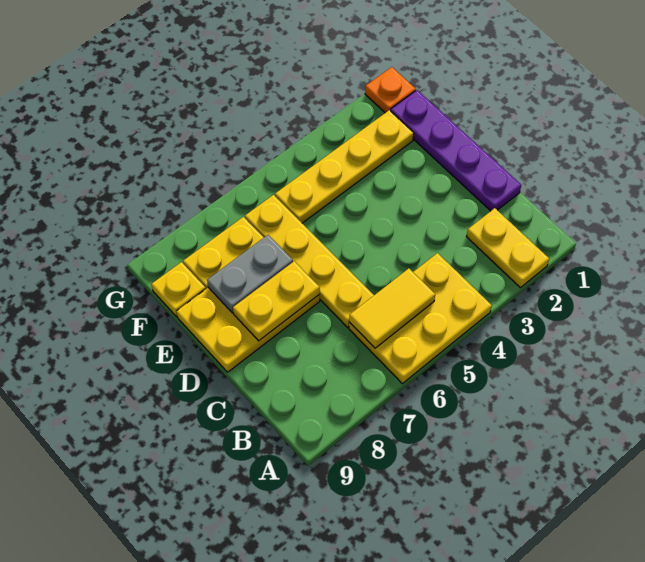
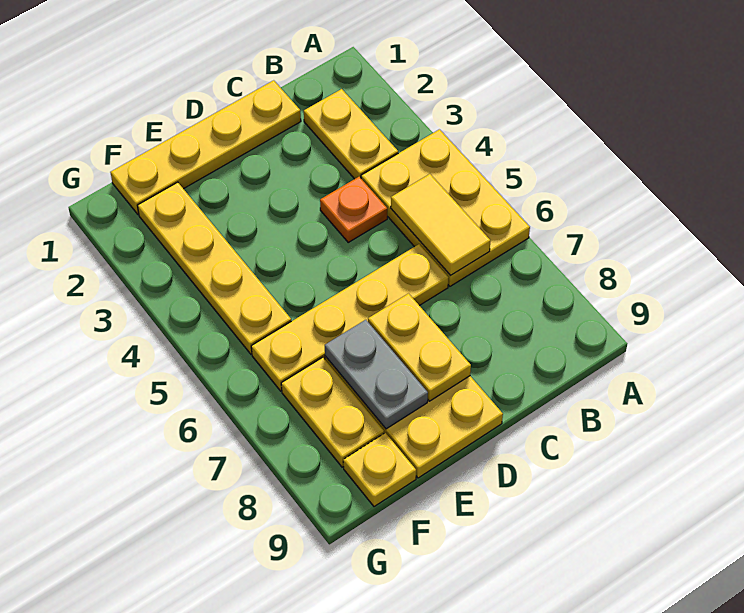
yellow 1x2 plate [466,208,549,288] -> yellow 1x2 plate turned to [304,89,398,179]
purple 1x4 plate [391,90,521,211] -> yellow 1x4 plate [110,80,301,214]
orange 1x1 plate [365,67,416,113] -> orange 1x1 plate moved to [320,177,387,242]

